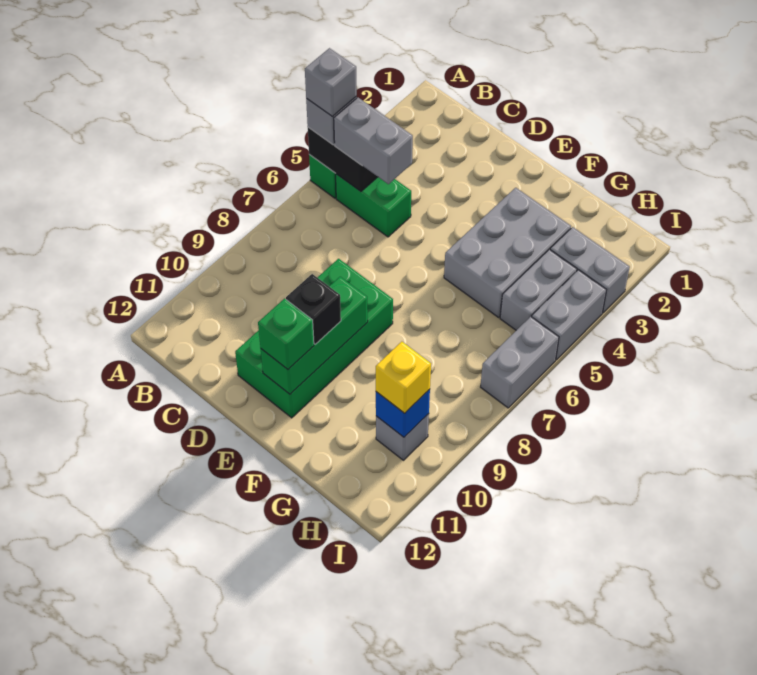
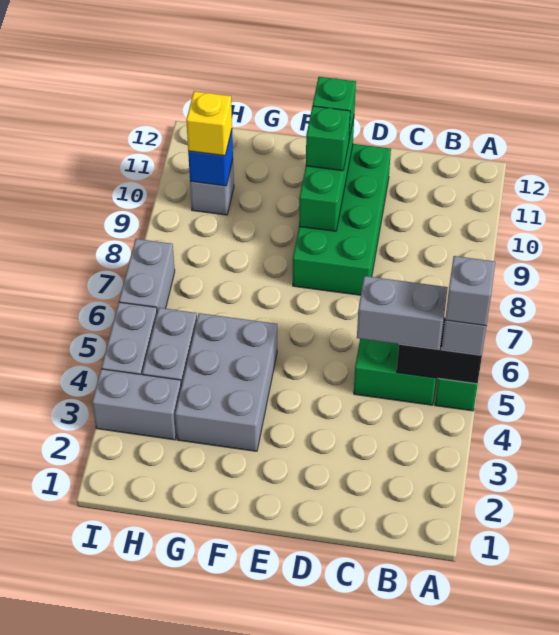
black 1x1 brick [286,274,341,344] -> green 1x1 brick [306,106,350,171]

